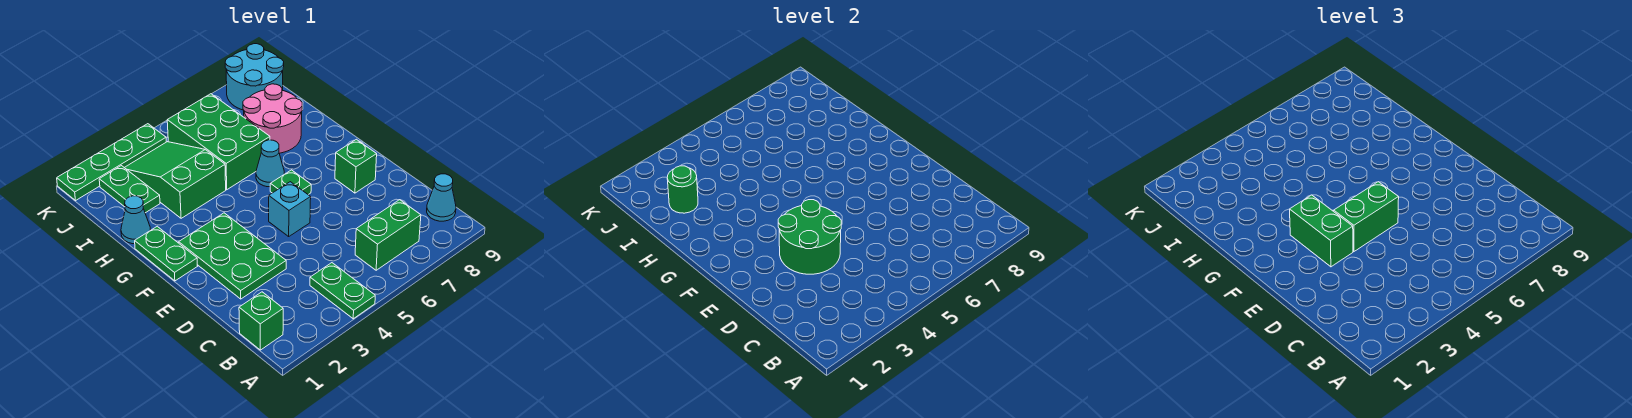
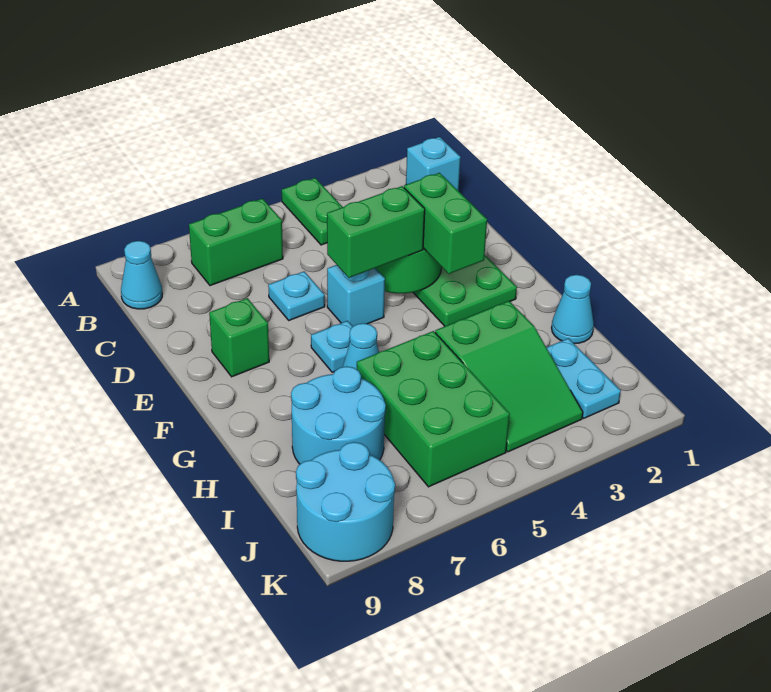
green 1x1 brick [239,292,283,350] -> cyan 1x1 brick [406,137,461,191]
none -> cyan 1x1 plate [268,272,325,320]
green 1x2 plate [135,226,197,281] -> none
green 1x1 plate [270,170,311,195] -> cyan 1x1 plate [311,321,353,372]
pink 2x2 round brick [243,84,302,153] -> cyan 2x2 round brick [291,366,386,464]
green 1x2 plate [99,166,160,213] -> cyan 1x2 plate [546,338,621,418]
green 1x1 round brick [667,166,698,213] -> none
green 1x4 plate [57,124,166,200] -> none

